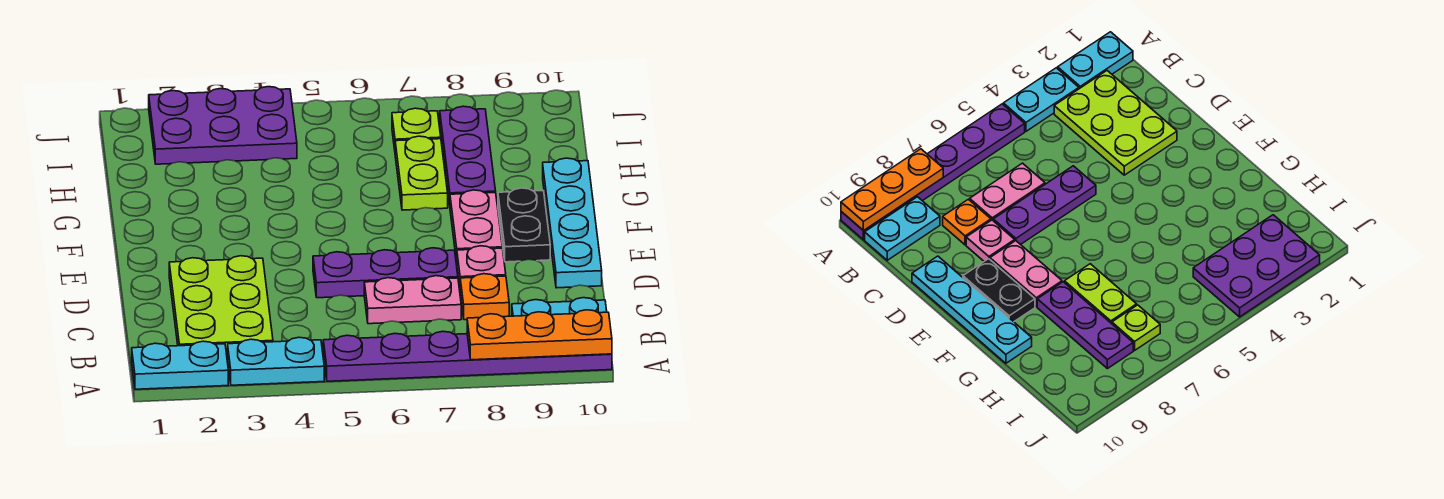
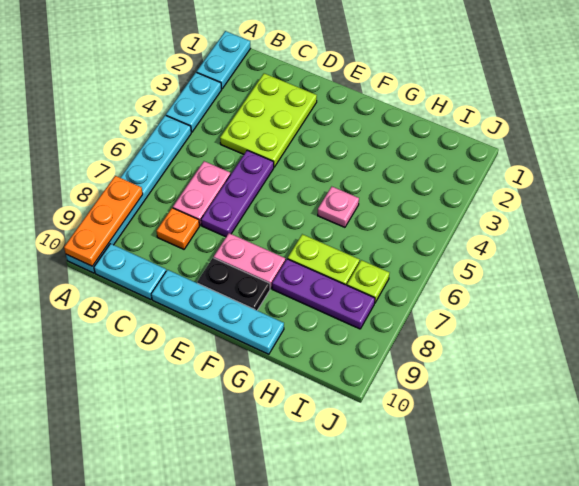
purple 1x6 plate [323,331,612,381] -> cyan 1x6 plate [66,115,191,273]
lime 2x3 plate [169,256,273,358] -> lime 2x3 plate turned to [220,73,317,167]
cyan 1x2 plate [512,298,607,316] -> cyan 1x2 plate turned to [94,244,166,300]
pink 1x1 plate [457,246,506,286] -> pink 1x1 plate moved to [318,187,359,227]
purple 2x3 plate [149,87,297,164] -> none

